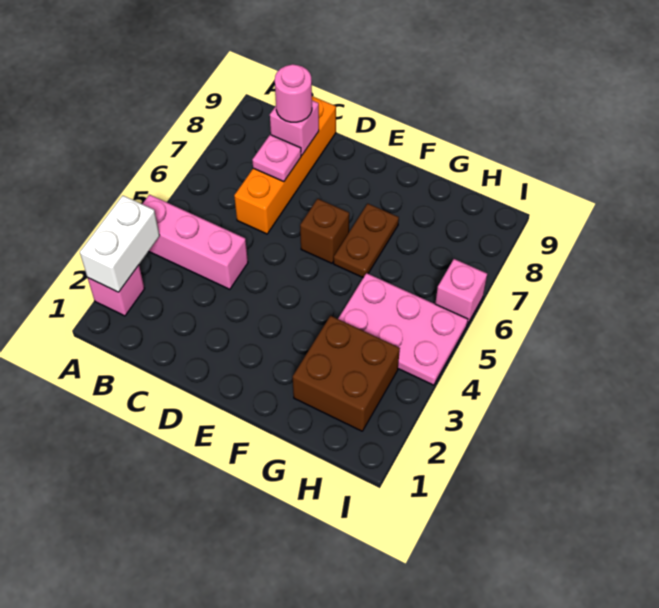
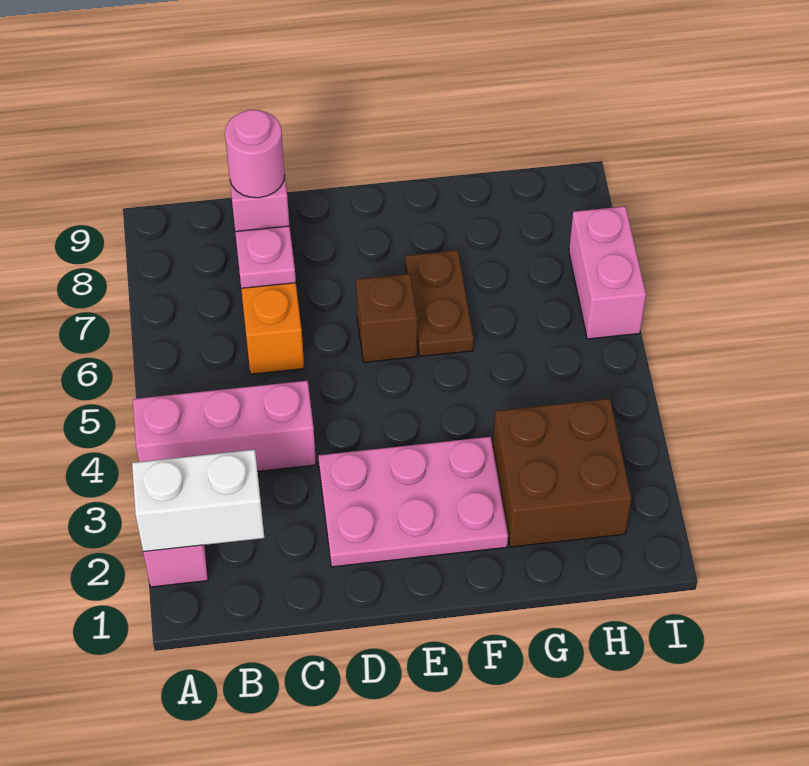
white 1x2 brick [80,195,160,292] -> white 1x2 brick turned to [132,450,264,552]
pink 2x3 plate [338,273,468,385] -> pink 2x3 plate moved to [318,437,508,567]
pink 1x1 brick [435,259,487,325] -> pink 1x2 brick [569,206,646,339]

